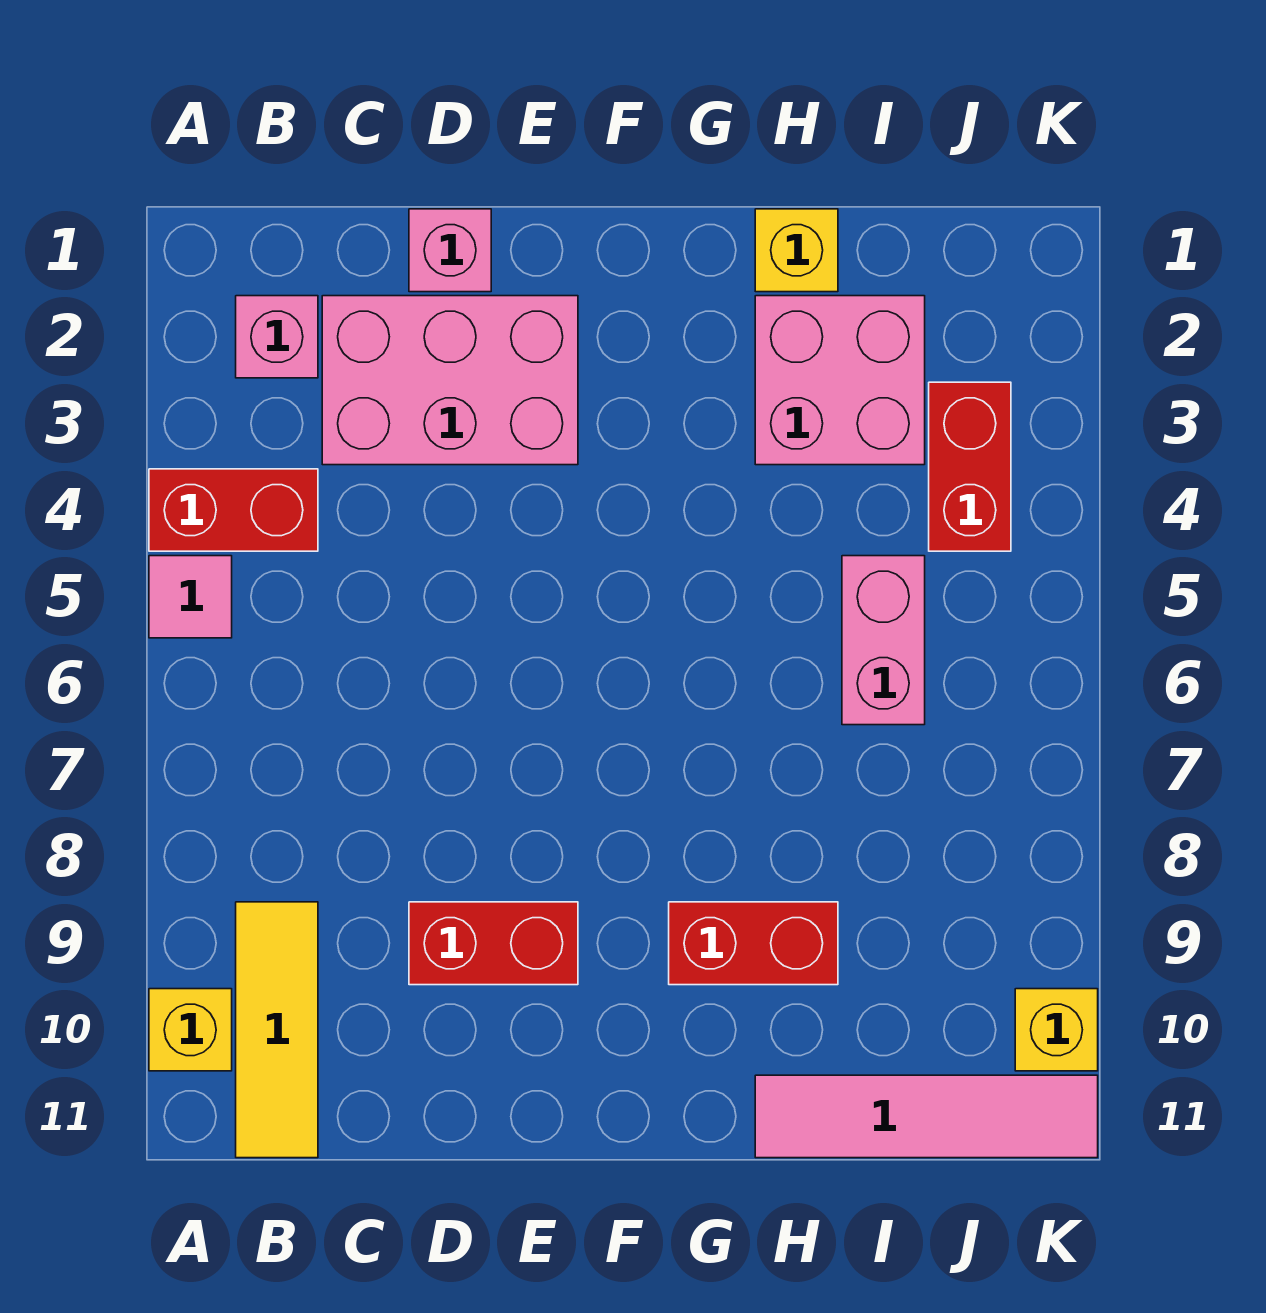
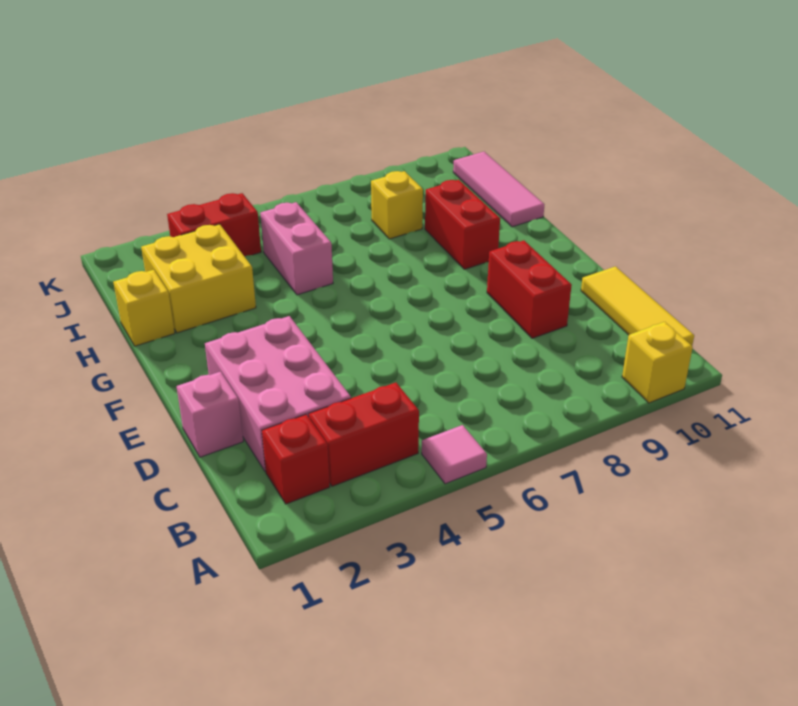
red 1x2 brick [149,469,318,551] -> red 1x2 brick turned to [309,383,419,486]
pink 1x1 brick [236,296,318,378] -> red 1x1 brick [262,415,330,504]
yellow 1x3 tile [236,902,318,1158] -> yellow 1x3 tile turned to [581,266,694,345]
pink 2x2 brick [755,296,925,465] -> yellow 2x2 brick [141,224,256,333]
pink 1x4 tile [755,1075,1098,1158] -> pink 1x3 tile [453,152,544,227]
pink 1x2 brick [842,556,925,725] -> pink 1x2 brick turned to [260,202,333,295]
yellow 1x1 brick [1015,989,1098,1071] -> yellow 1x1 brick moved to [371,171,423,239]

